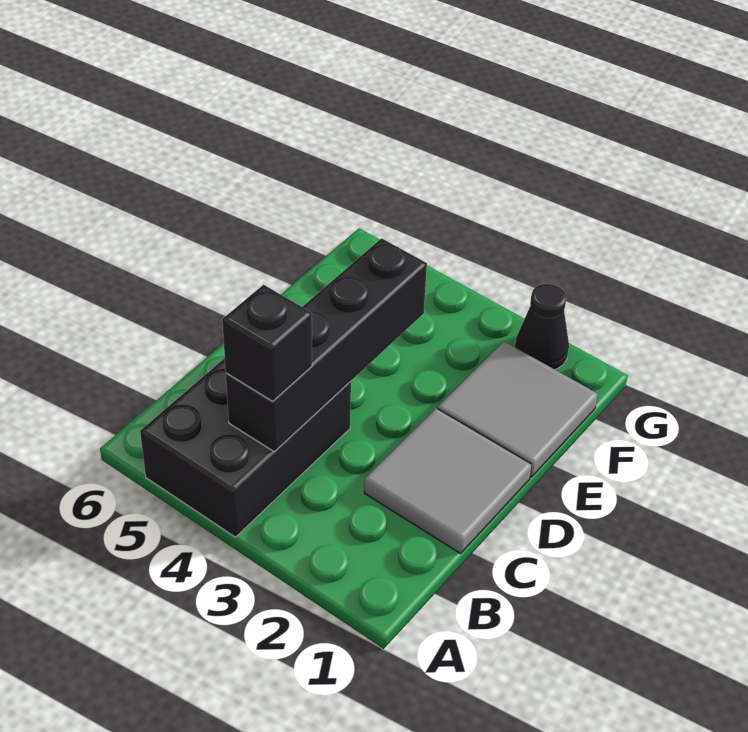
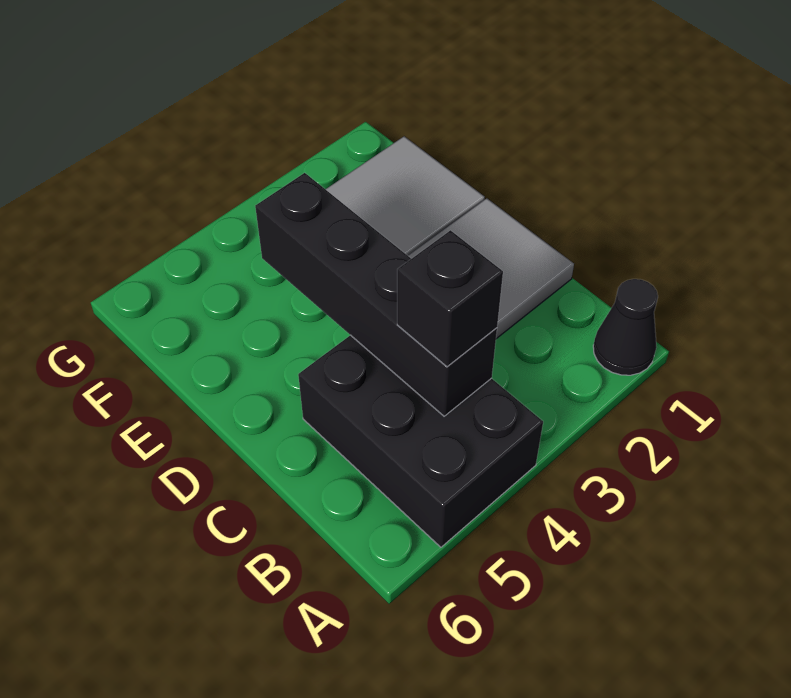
black 1x1 cone [515,284,569,369] -> black 1x1 cone moved to [593,279,658,375]

